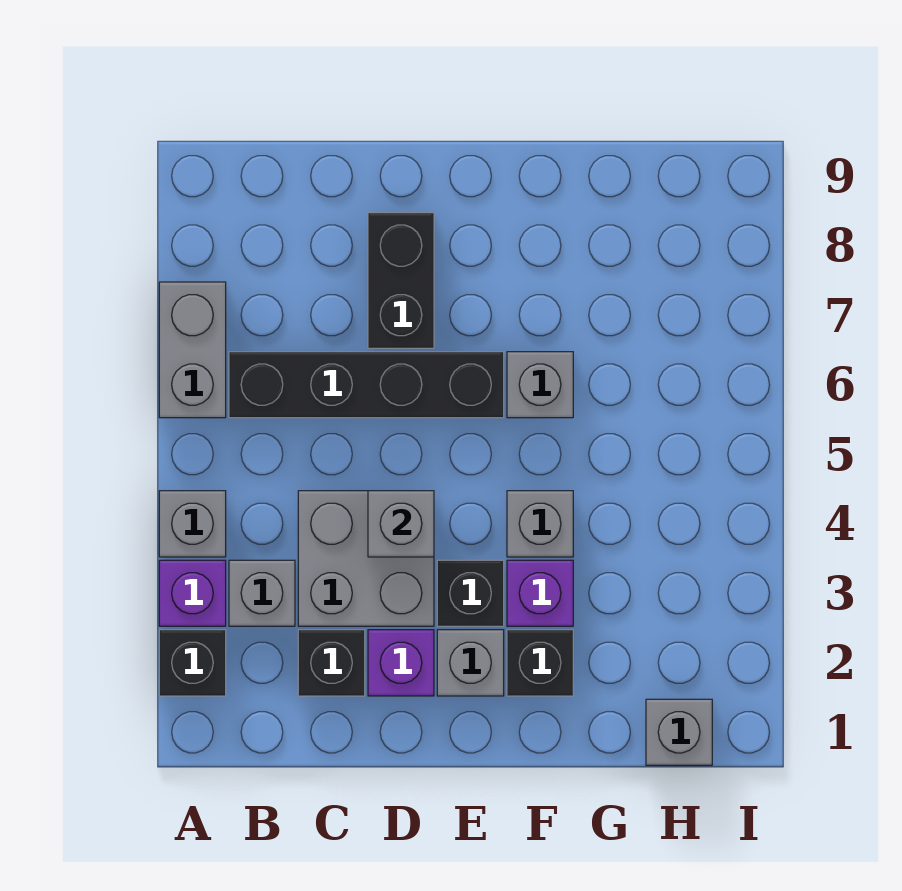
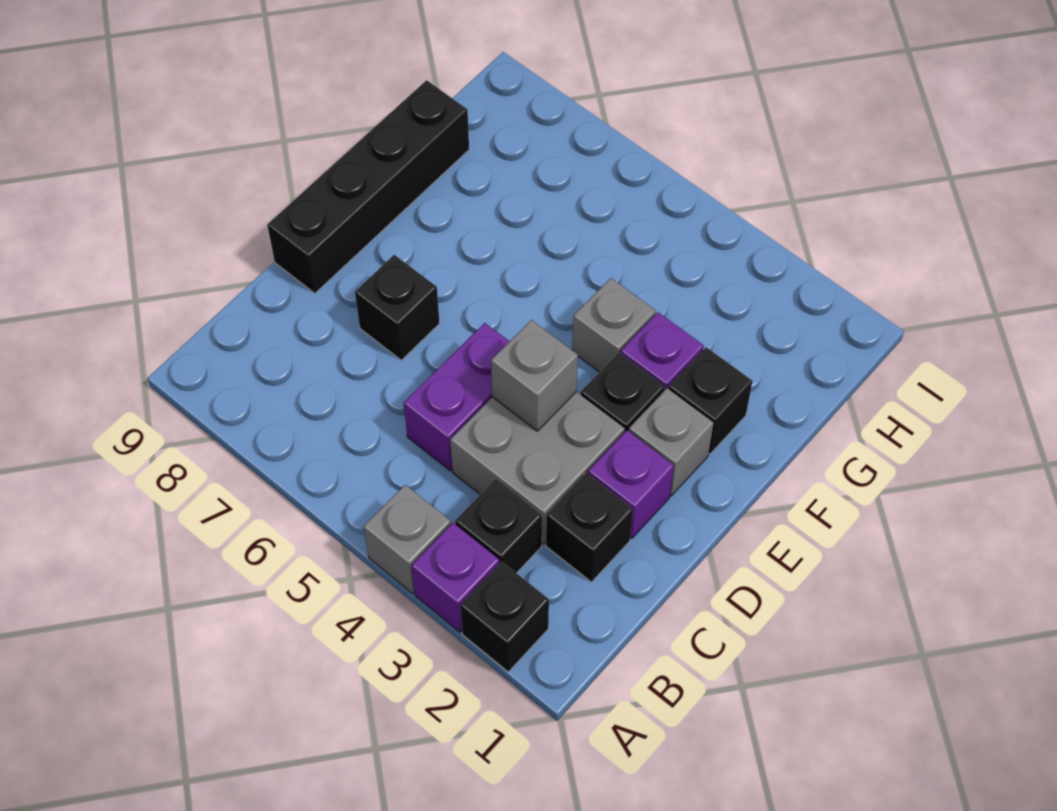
grey 1x2 brick [159,282,226,418] -> none
grey 1x1 brick [229,560,295,626] -> black 1x1 brick [455,479,542,573]
black 1x4 brick [229,352,504,418] -> black 1x4 brick moved to [267,80,469,293]
none -> purple 1x2 brick [404,323,510,471]
black 1x2 brick [368,213,434,348] -> black 1x1 brick [355,255,440,360]
grey 1x1 brick [507,352,573,418] -> none
grey 1x1 brick [646,699,712,765] -> none

